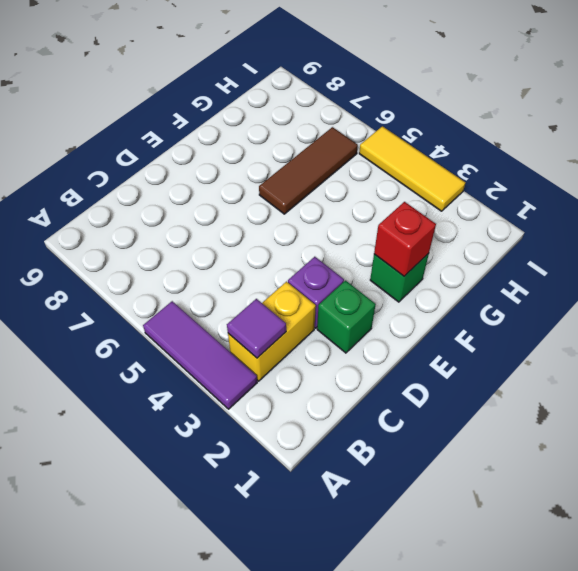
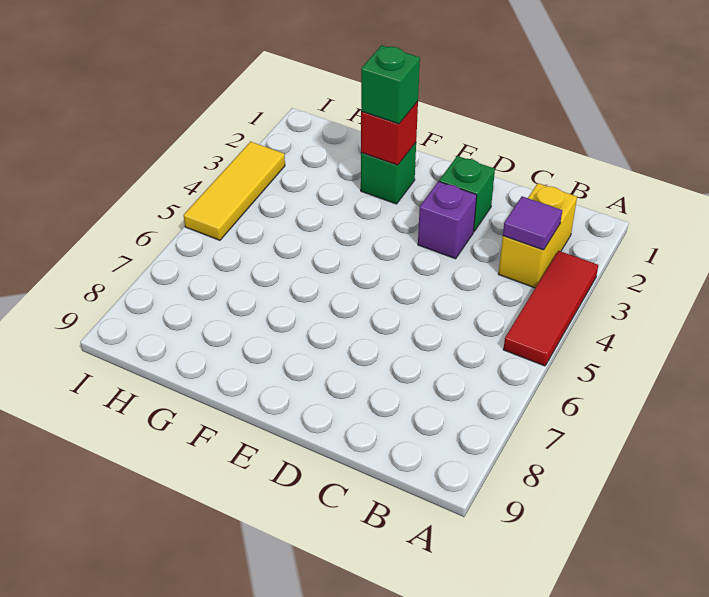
purple 1x3 tile [143,301,257,409] -> red 1x3 tile [503,251,598,366]
yellow 1x2 brick [228,282,316,381] -> yellow 1x2 brick turned to [498,183,577,288]
none -> green 1x1 brick [361,45,420,124]
brown 1x3 tile [259,127,358,214] -> none

